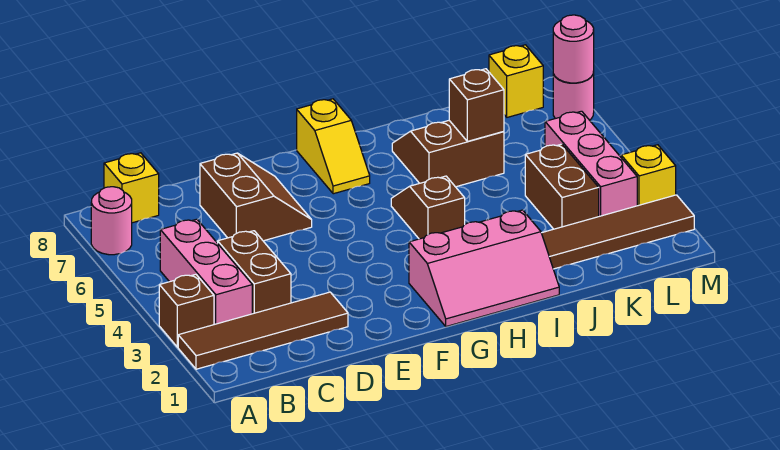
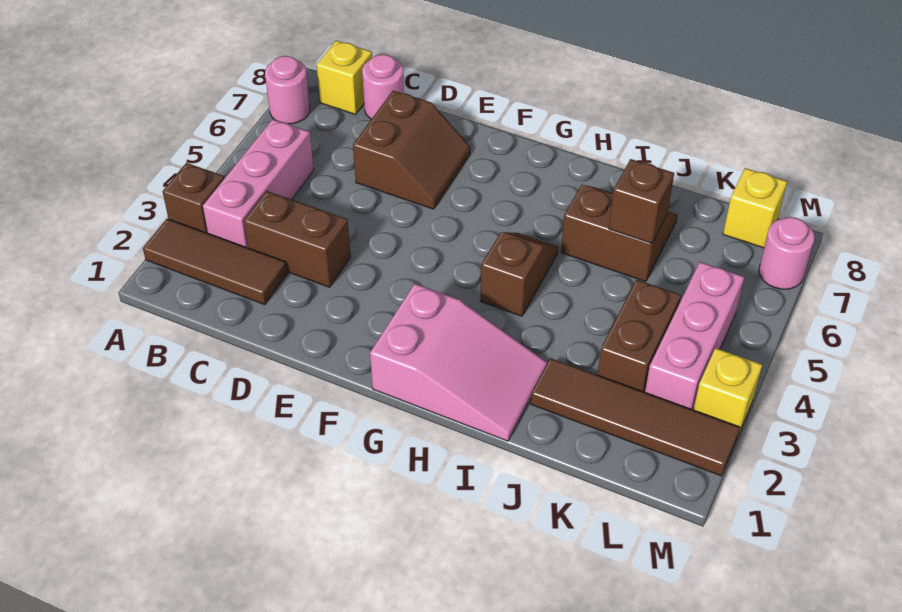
brown 1x4 tile [178,292,348,369] -> brown 1x3 tile [143,219,287,305]
brown 1x2 brick [218,231,291,314] -> brown 1x2 brick turned to [244,191,351,287]
pink 2x3 slope [409,210,559,326] -> pink 2x3 slope turned to [370,284,548,441]
yellow 1x2 slope [297,99,370,194] -> none
pink 1x1 round brick [553,15,594,83] -> pink 1x1 round brick moved to [362,55,404,119]

